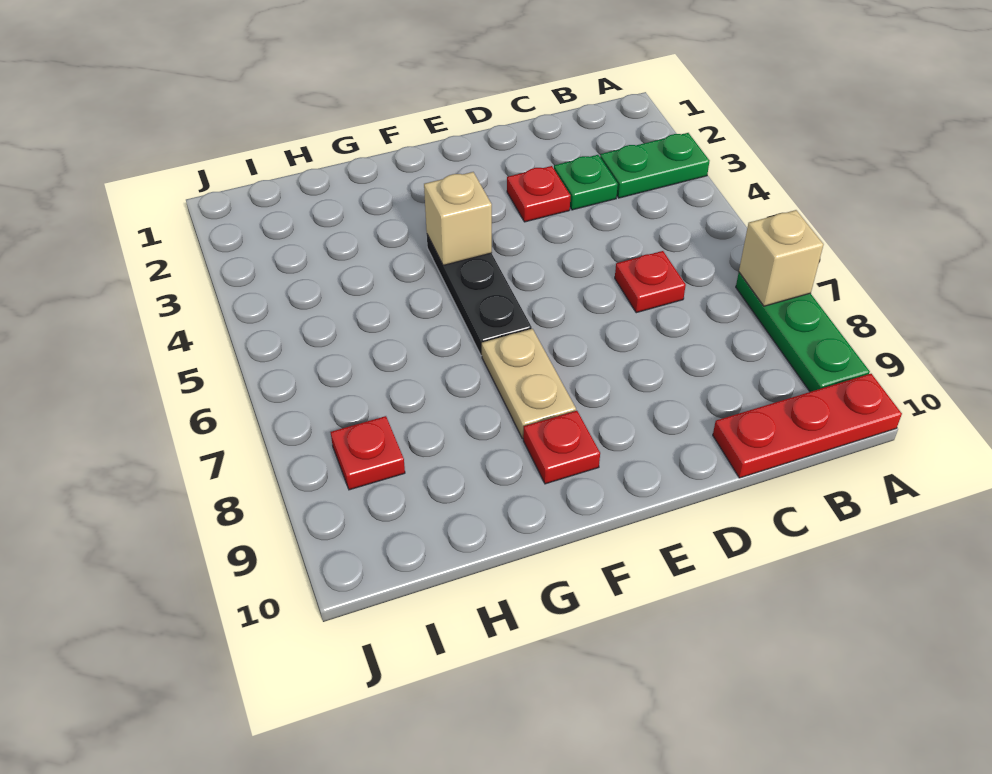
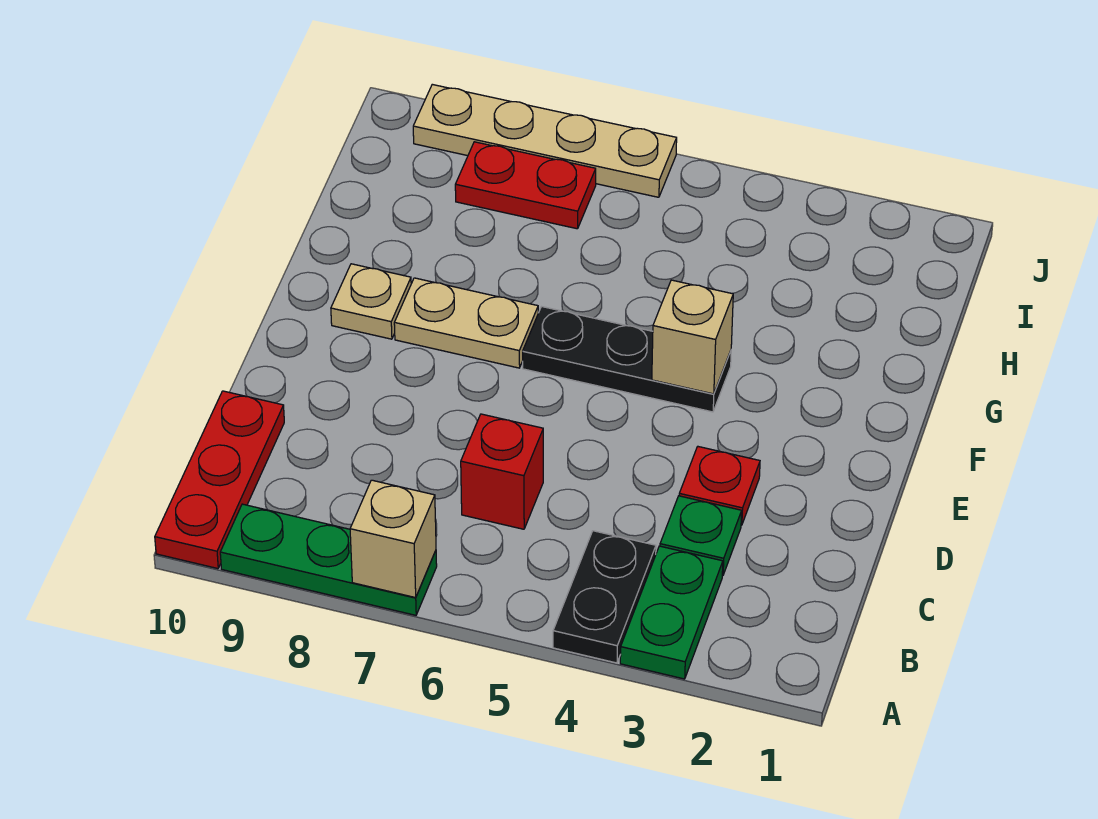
none -> black 1x2 plate [553,531,656,663]
red 1x1 plate [615,251,686,313] -> red 1x1 brick [461,414,543,529]
red 1x1 plate [523,411,600,484] -> tan 1x1 plate [331,264,411,339]
red 1x1 plate [331,416,405,490] -> red 1x2 plate [455,142,596,229]
none -> tan 1x4 plate [413,84,677,197]

